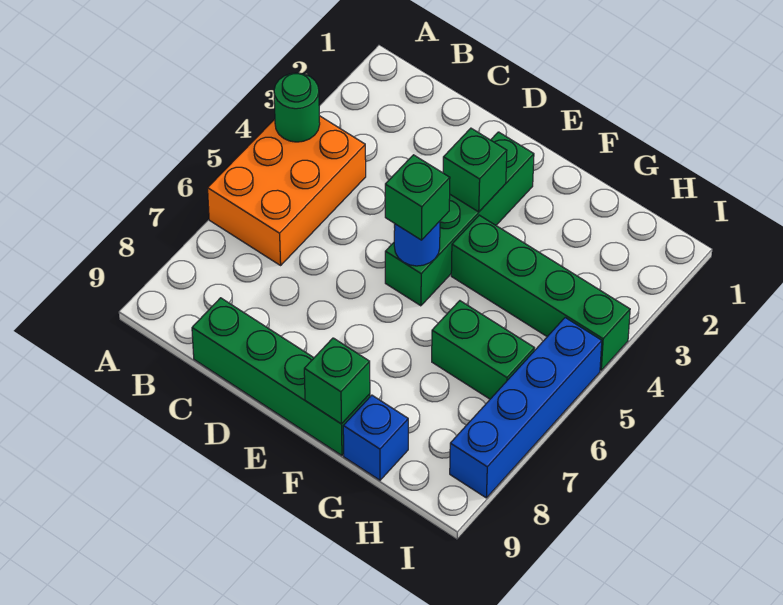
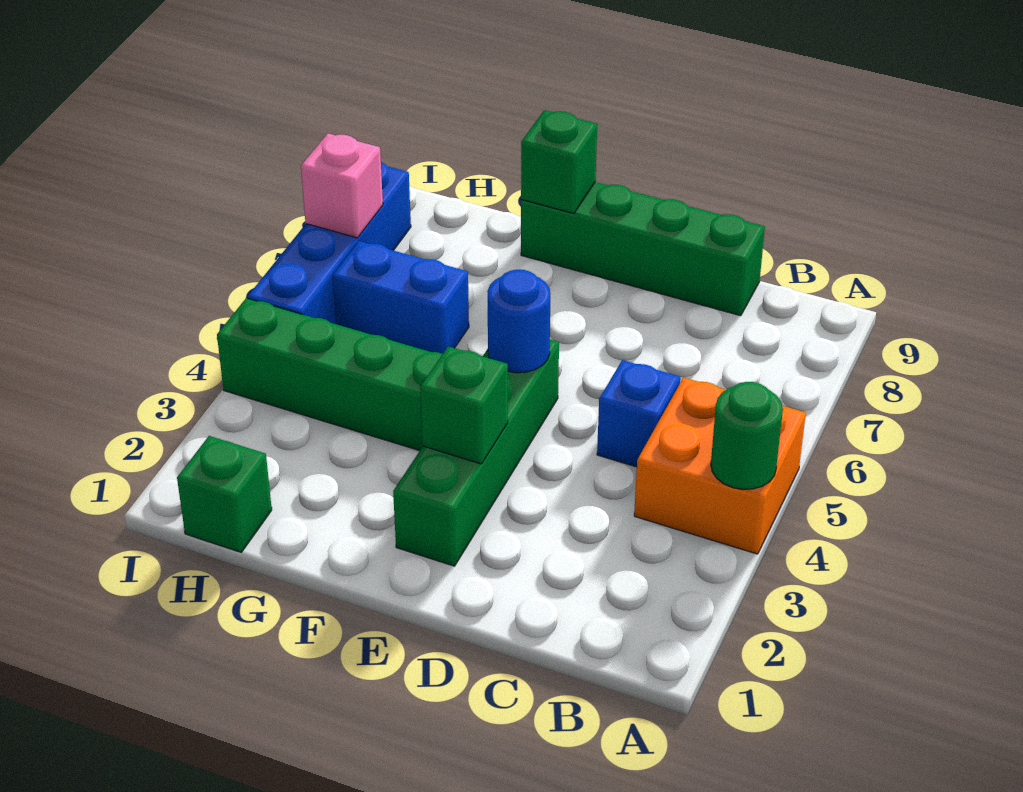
orange 2x3 brick [208,116,366,265] -> orange 2x2 brick [634,377,806,554]
green 1x1 brick [385,155,450,240] -> green 1x1 brick moved to [177,436,272,552]
green 1x2 brick [432,301,534,399] -> blue 1x2 brick [333,241,469,354]
blue 1x1 brick [343,395,408,480] -> blue 1x1 brick moved to [597,360,680,467]
none -> pink 1x1 brick [301,133,383,238]

